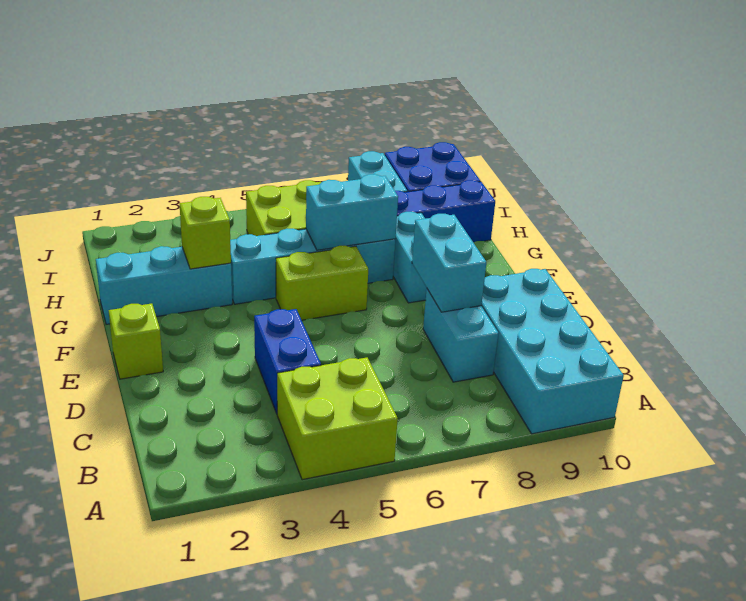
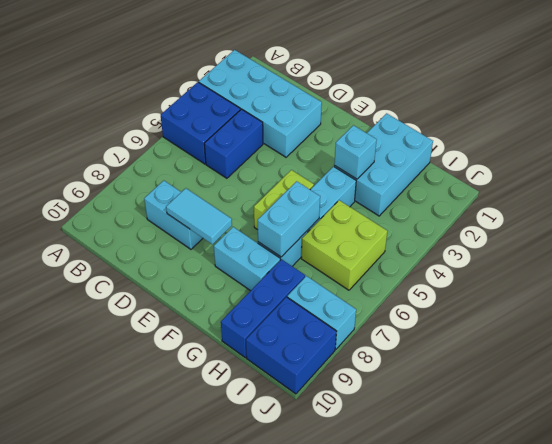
lime 2x2 brick [277,358,398,480] -> blue 2x2 brick [161,82,240,164]
cyan 2x4 brick [481,269,624,434] -> cyan 2x4 brick moved to [199,50,322,157]
blue 1x2 brick [254,309,321,414] -> blue 1x2 brick turned to [204,109,263,178]
cyan 1x2 brick [412,214,486,312] -> cyan 1x2 tile [166,188,232,244]
lime 1x1 brick [109,304,163,379] -> none
cyan 1x3 brick [96,246,232,324] -> cyan 2x3 brick [334,113,433,216]
lime 1x1 brick [180,197,231,269] -> cyan 1x1 brick [334,125,377,179]

